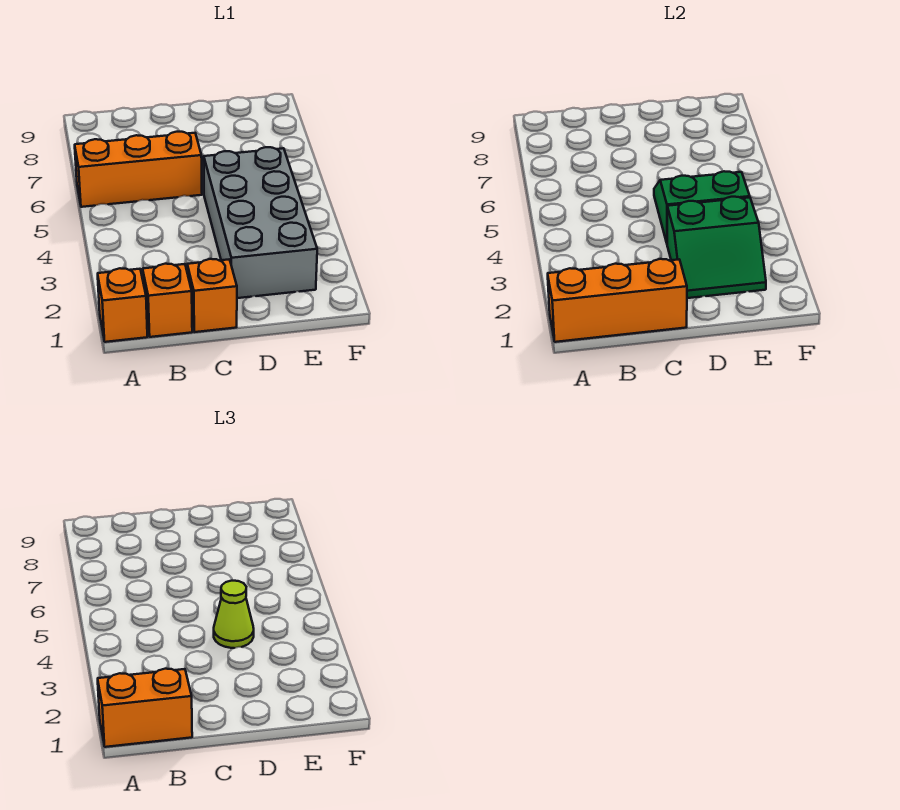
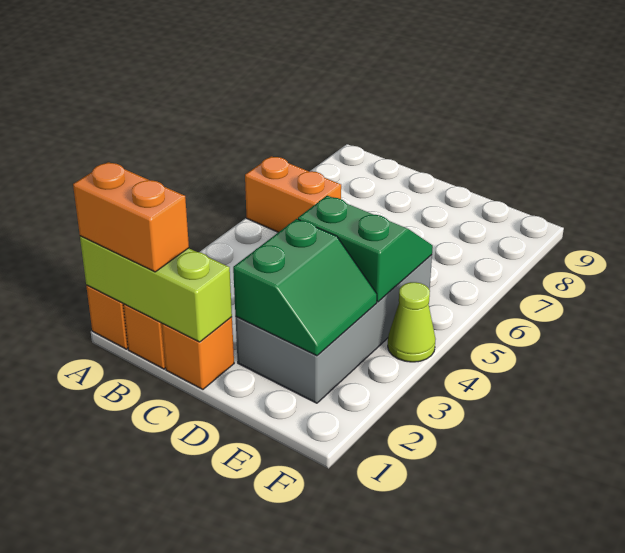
orange 1x3 brick [548,259,687,342] -> lime 1x3 brick [80,236,232,342]
orange 1x3 brick [75,132,202,207] -> orange 1x2 brick [245,156,341,232]
green 2x2 slope [667,197,766,298] -> green 2x2 slope turned to [233,219,377,356]
lime 1x1 cone [214,581,254,648] -> lime 1x1 cone moved to [388,282,435,362]

